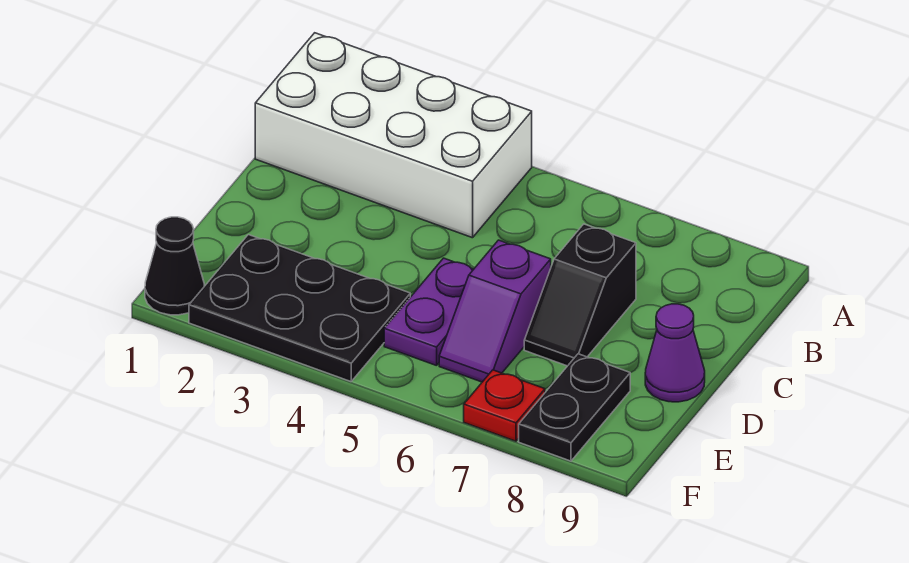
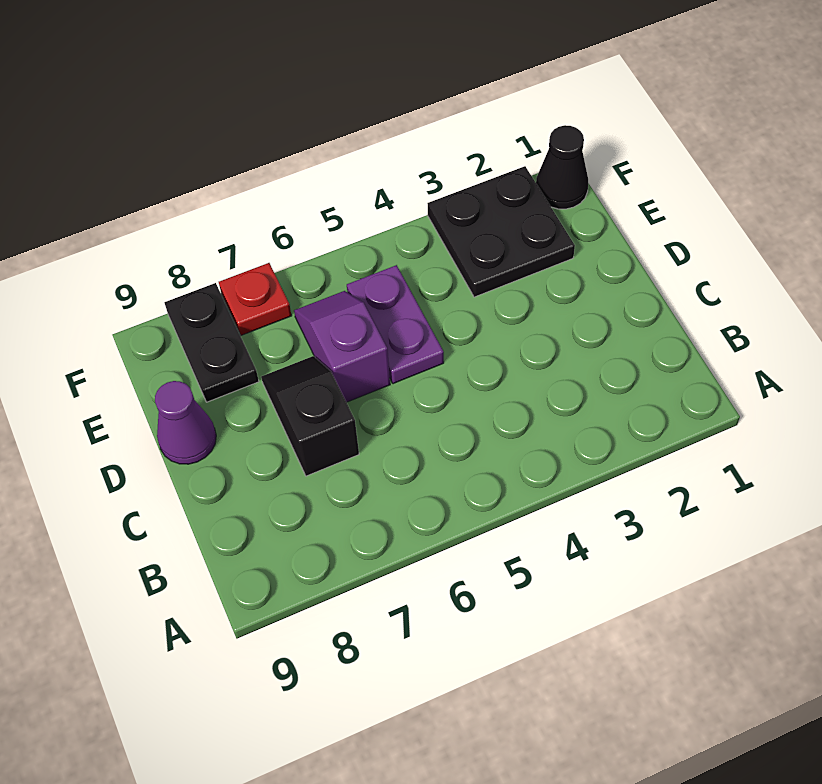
white 2x4 brick [255,33,532,238] -> none
black 2x3 plate [189,235,410,382] -> black 2x2 plate [428,166,575,297]

